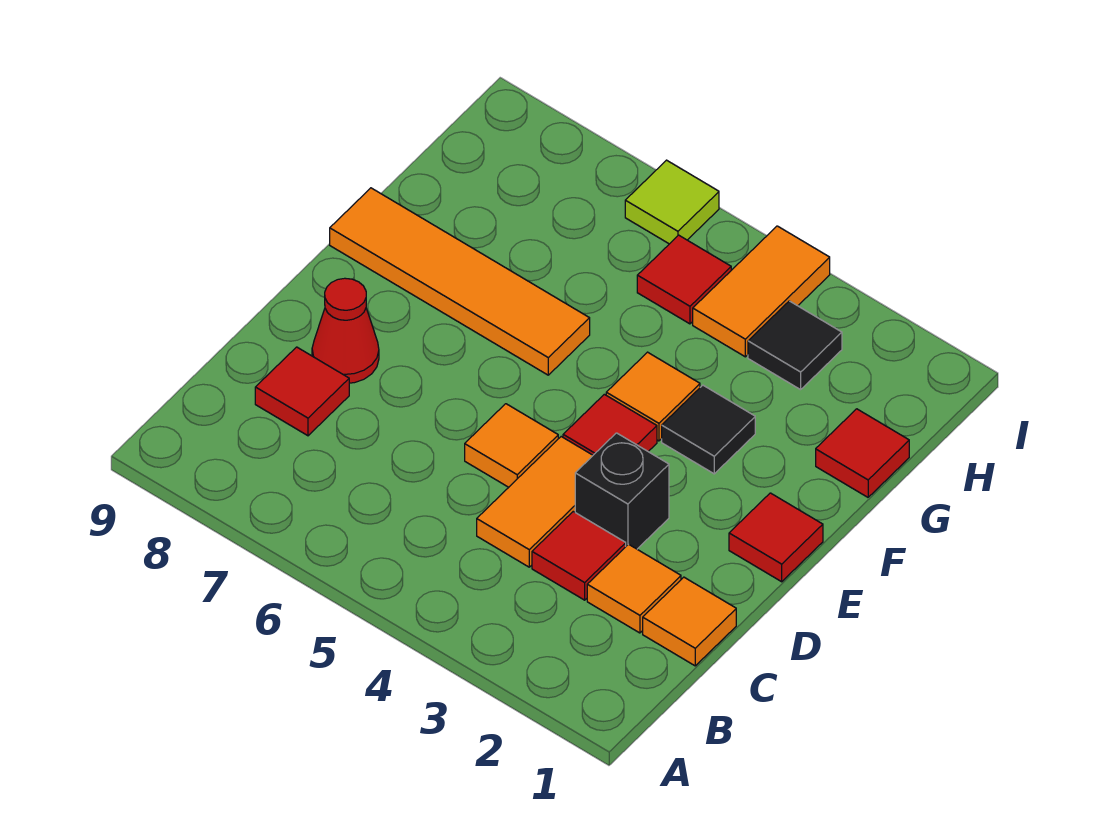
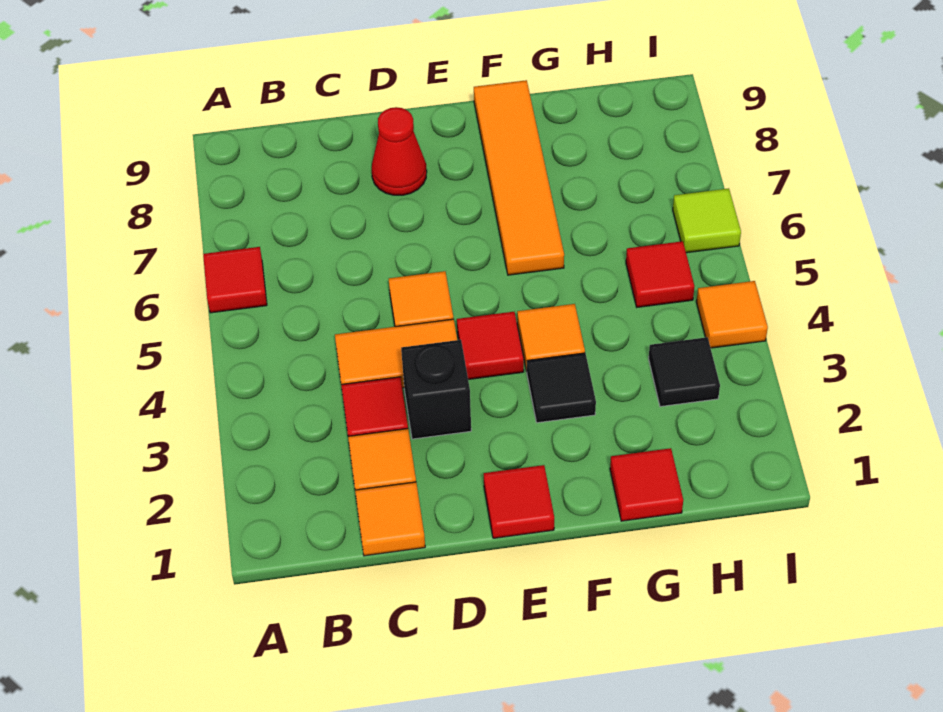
red 1x1 tile [255,347,349,436] -> red 1x1 tile moved to [203,247,267,313]
orange 1x2 tile [693,226,830,357] -> orange 1x1 tile [697,281,768,348]

